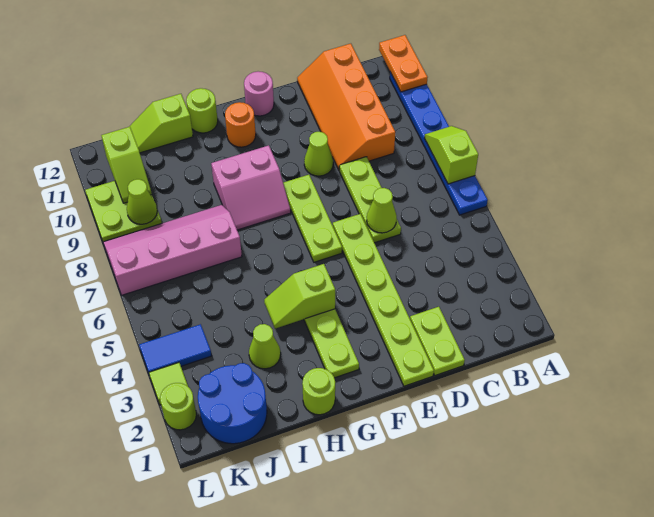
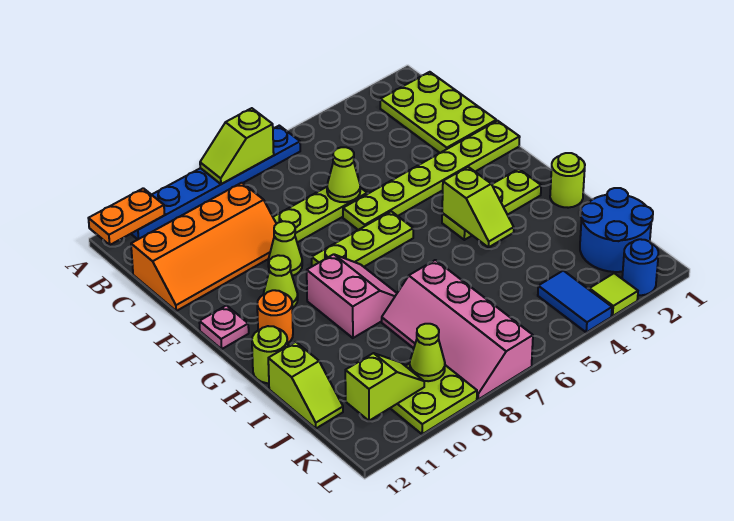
lime 1x2 plate [410,307,465,375] -> lime 2x3 plate [380,72,496,153]
pink 1x1 round brick [244,72,274,116] -> pink 1x1 plate [199,306,249,349]
lime 1x1 cone [249,324,281,369] -> lime 1x1 cone moved to [264,255,298,308]
lime 1x1 round brick [160,383,196,430] -> blue 1x1 round brick [622,239,658,295]

